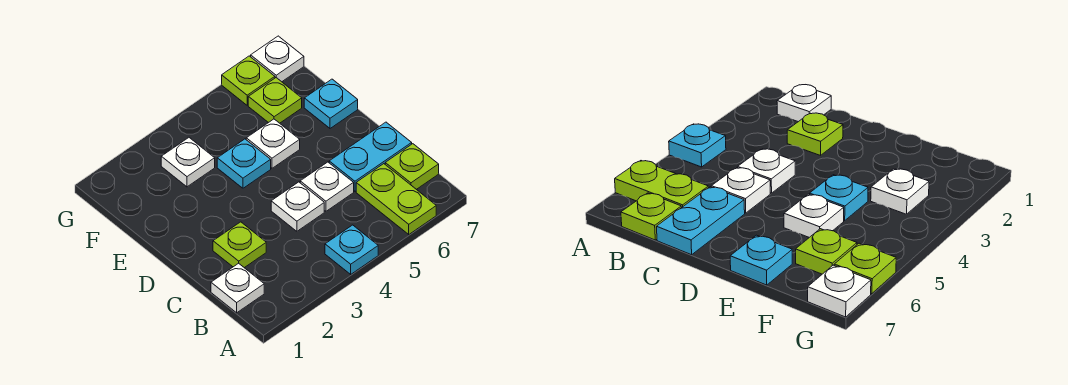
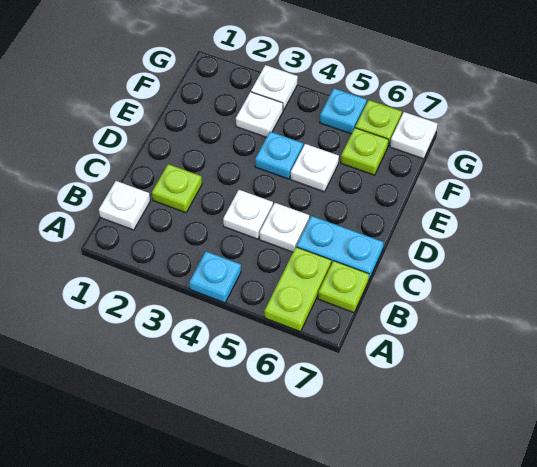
cyan 1x1 plate [304,79,358,128] -> cyan 1x1 plate moved to [320,88,367,134]
none -> white 1x1 plate [251,65,298,110]

